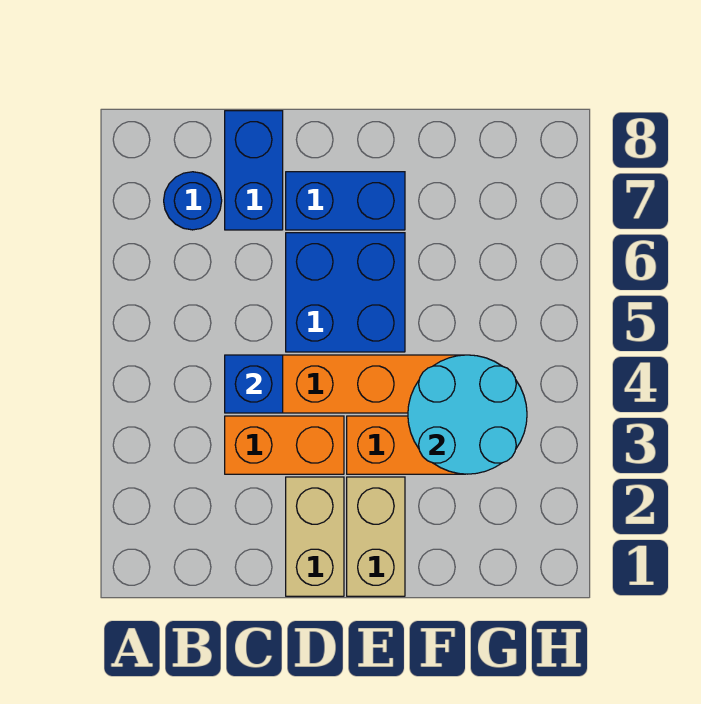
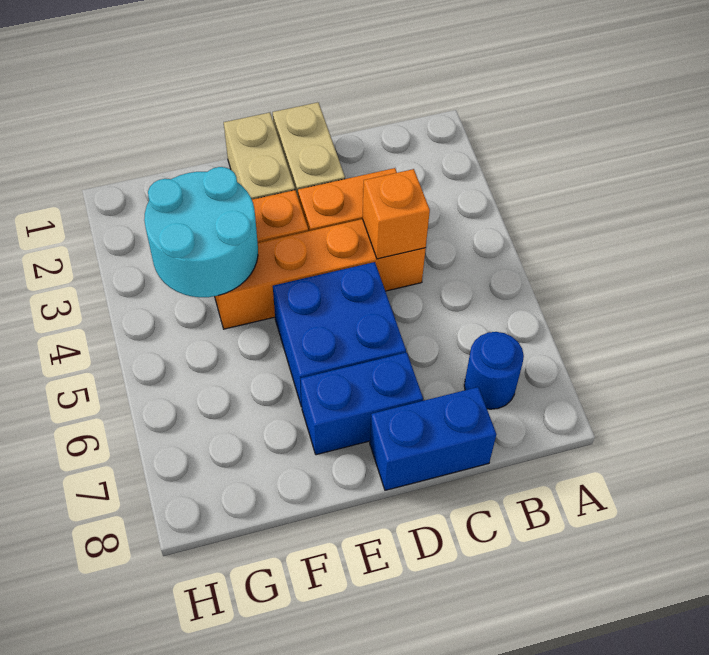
blue 1x1 brick [225,355,283,413] -> orange 1x1 brick [362,169,430,259]
blue 1x2 brick [225,111,283,230] -> blue 1x2 brick turned to [370,387,496,490]

